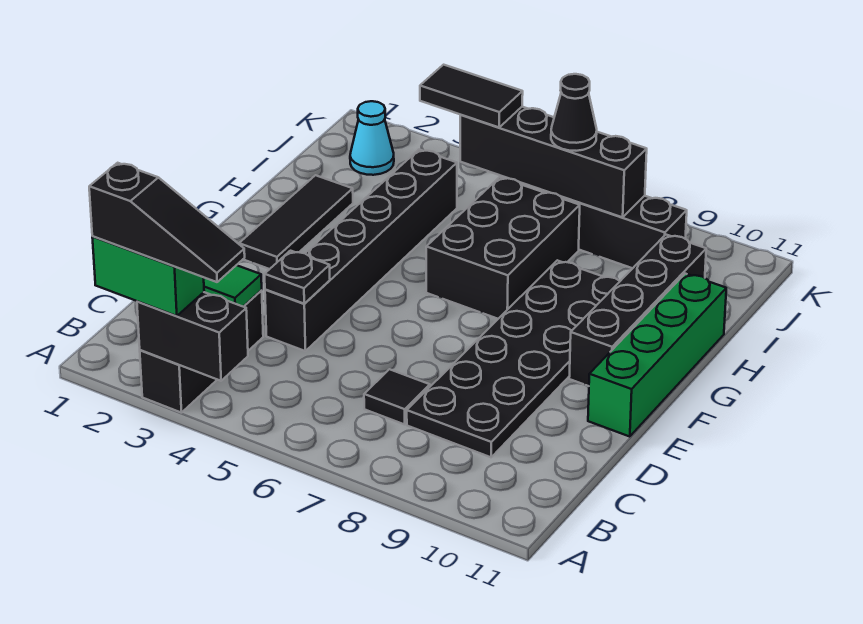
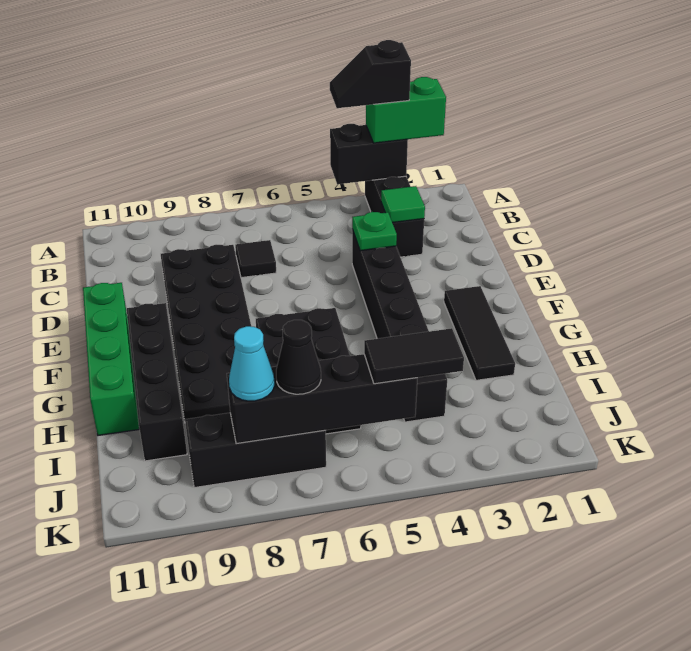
black 1x3 slope [89,163,245,282] -> black 1x2 slope [330,40,411,108]
black 1x1 plate [265,251,330,304] -> green 1x1 plate [352,212,397,251]
cyan 1x1 cone [350,101,394,175] -> cyan 1x1 cone moved to [229,326,274,401]

